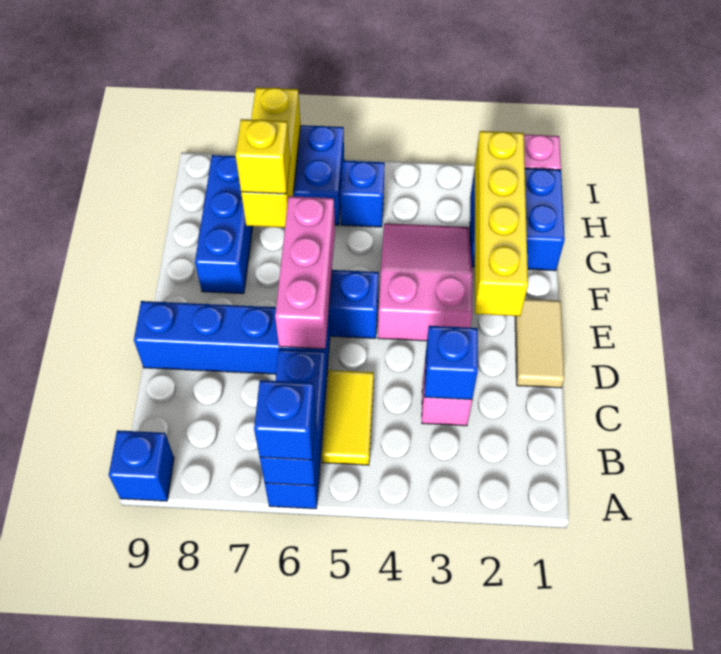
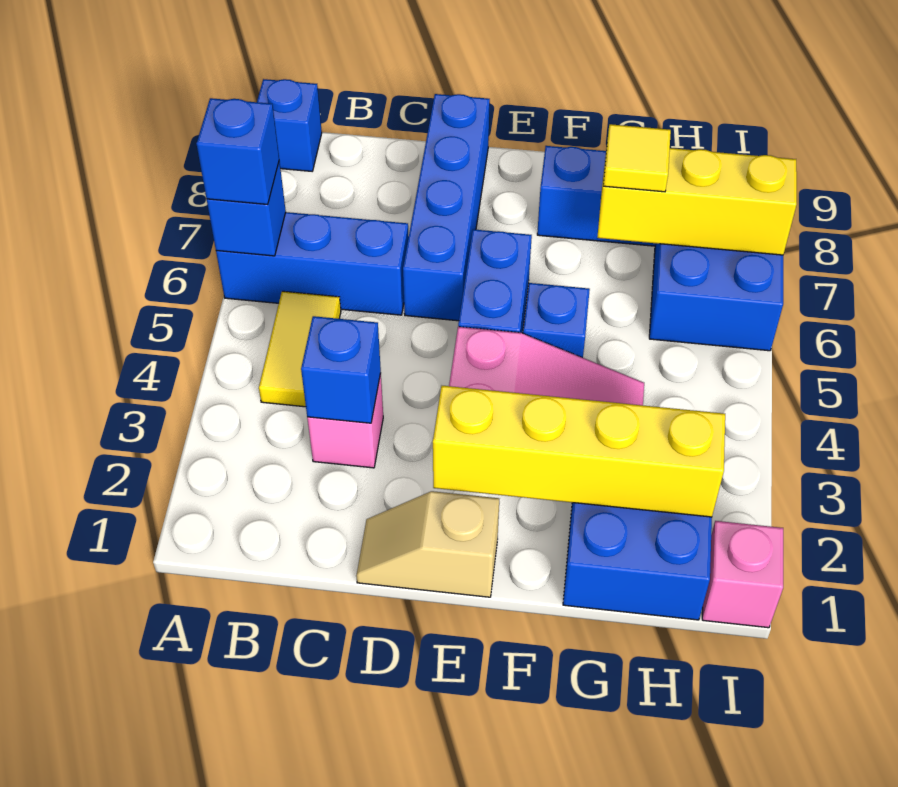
yellow 1x2 tile [322,370,374,465] -> yellow 1x2 tile turned to [259,291,341,407]
tan 1x2 tile [515,299,564,388] -> tan 1x2 slope [356,491,499,597]
pink 1x3 brick [275,196,335,349] -> none
yellow 1x1 brick [236,119,290,194] -> yellow 1x1 tile [603,124,671,192]
blue 1x1 brick [340,161,385,227] -> blue 1x1 brick moved to [523,283,590,358]

